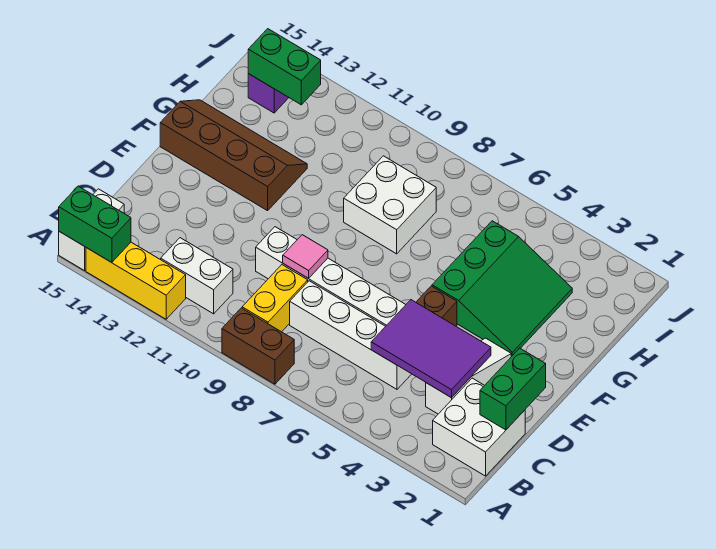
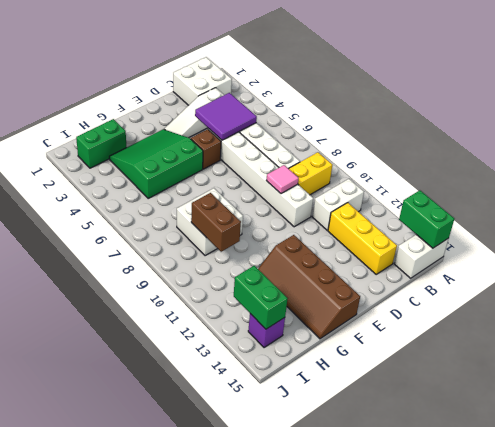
brown 1x2 brick [222,308,294,384] -> brown 1x2 brick moved to [191,193,241,252]
yellow 1x3 brick [86,242,186,319] -> yellow 1x3 brick moved to [328,203,397,274]
white 1x2 brick [161,238,233,314] -> white 1x2 brick turned to [312,179,364,230]
green 1x2 brick [480,348,546,430] -> green 1x2 brick moved to [76,119,126,168]
purple 2x3 tile [371,300,491,398] -> purple 2x2 tile [195,93,257,140]

